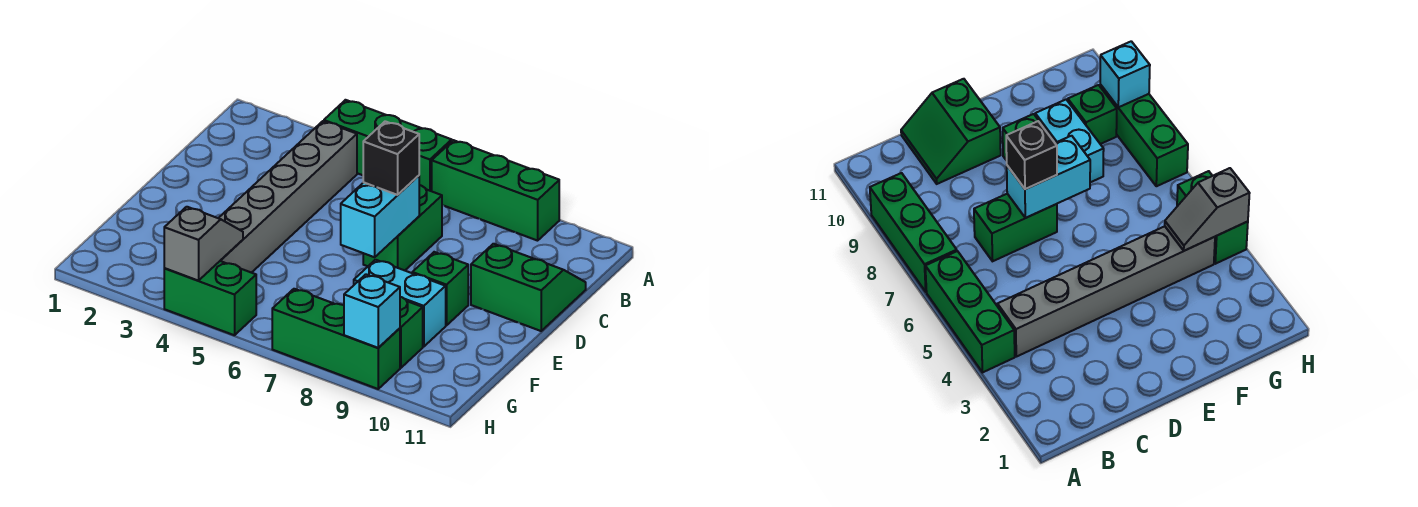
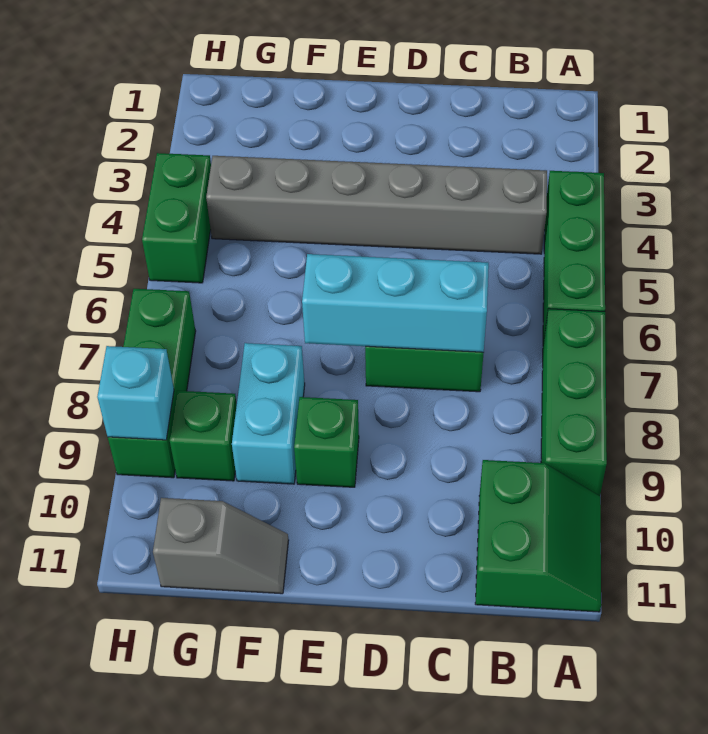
green 2x2 slope [471,244,586,331] -> green 2x2 slope moved to [475,460,601,612]
cyan 1x2 brick [341,176,419,257] -> cyan 1x3 brick [302,254,489,352]
black 1x1 brick [363,121,419,195] -> none
grey 1x2 slope [164,207,243,281] -> grey 1x2 slope moved to [153,498,289,594]

